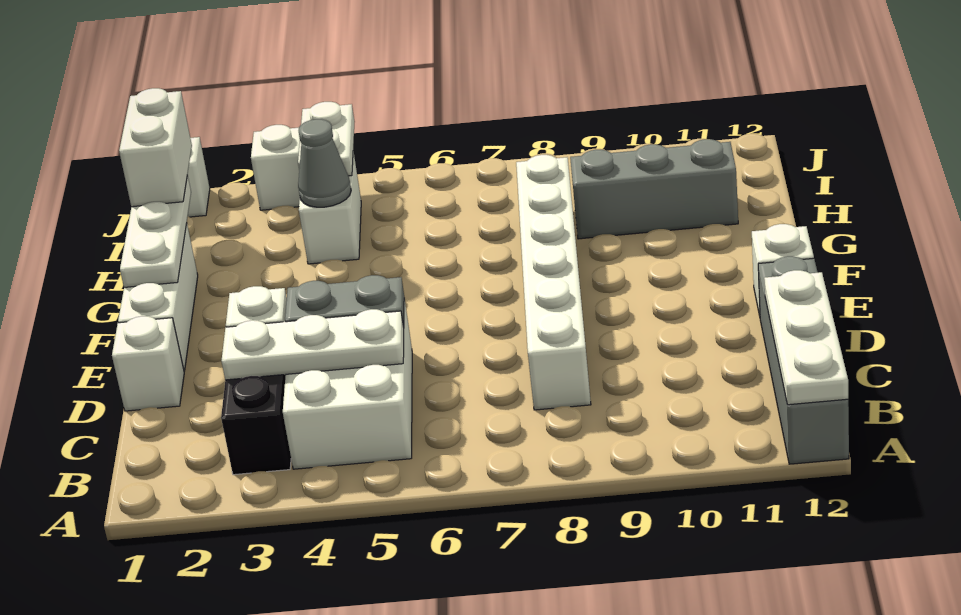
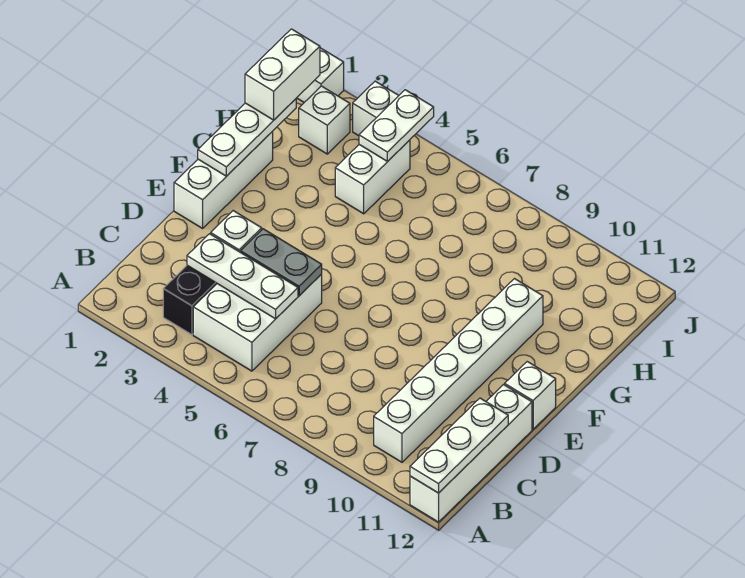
grey 1x4 brick [758,256,849,464] -> white 1x4 brick [410,385,532,522]
white 1x6 brick [516,155,591,410] -> white 1x6 brick moved to [374,279,543,462]
white 1x1 brick [112,316,184,411] -> white 1x1 brick moved to [299,86,350,154]
grey 1x1 cone [298,119,351,207] -> none
grey 1x3 brick [570,139,738,239] -> none

